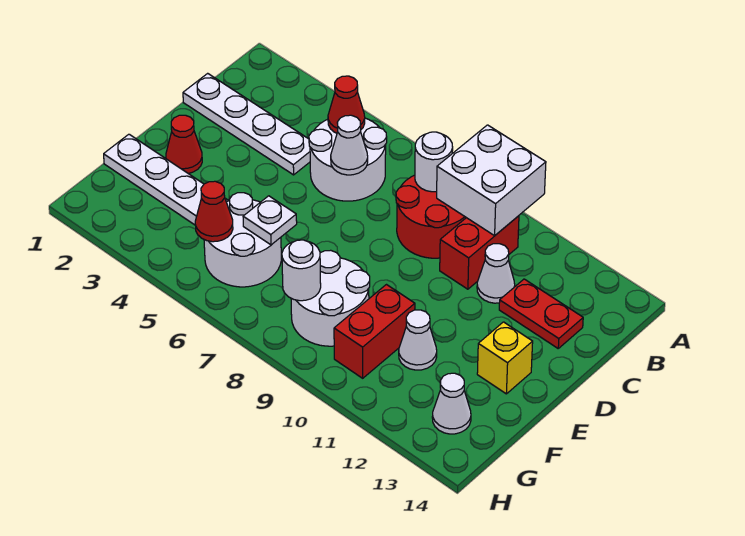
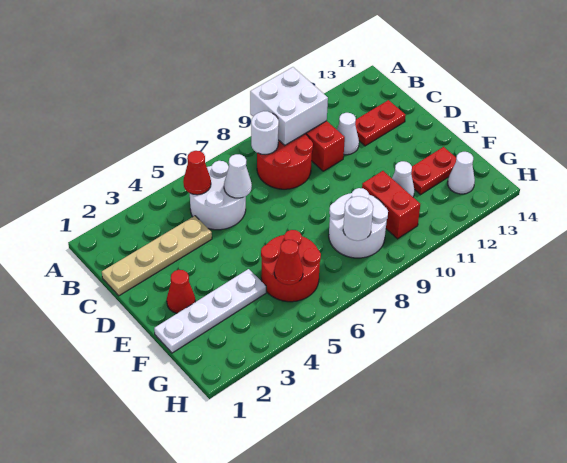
white 1x4 plate [183,73,310,175] -> tan 1x4 plate [102,216,212,296]
yellow 1x1 brick [477,322,533,394] -> none
white 2x2 round brick [204,193,281,287] -> red 2x2 round brick [261,230,321,302]
white 1x1 plate [243,196,297,245] -> none
none -> red 1x2 plate [411,147,456,194]

